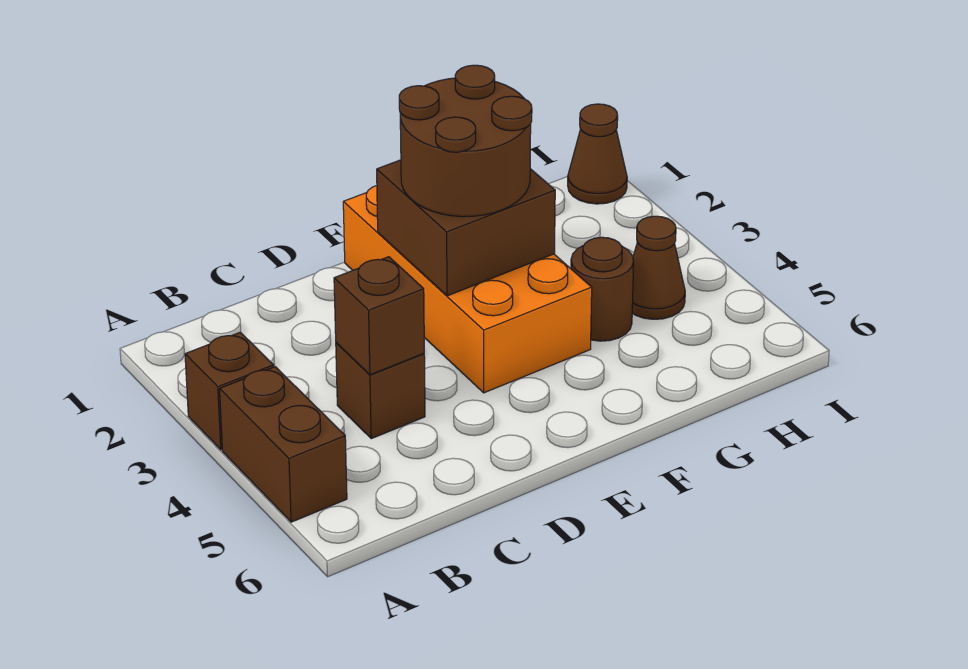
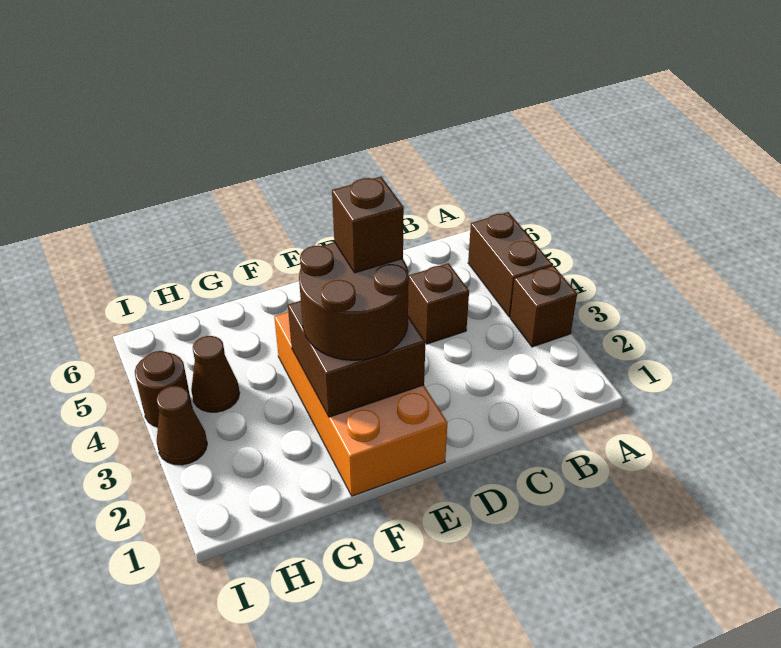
brown 1x1 brick [334,257,424,375] -> brown 1x1 brick moved to [332,177,404,273]
brown 1x1 round brick [571,237,634,341] -> brown 1x1 round brick moved to [135,351,192,427]
brown 1x1 cone [568,104,627,204] -> brown 1x1 cone moved to [157,386,207,465]

